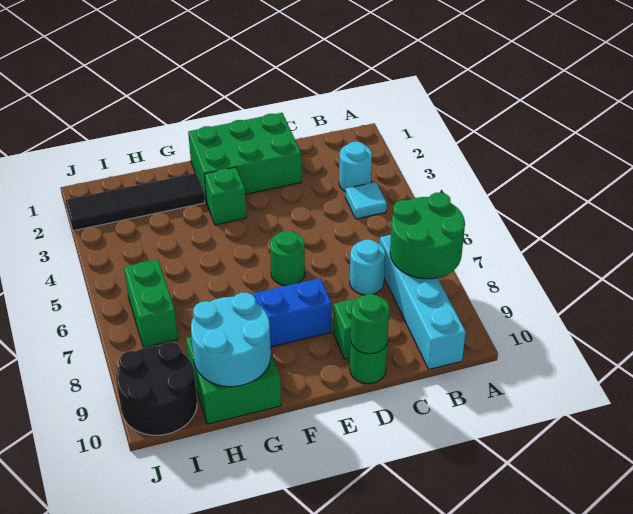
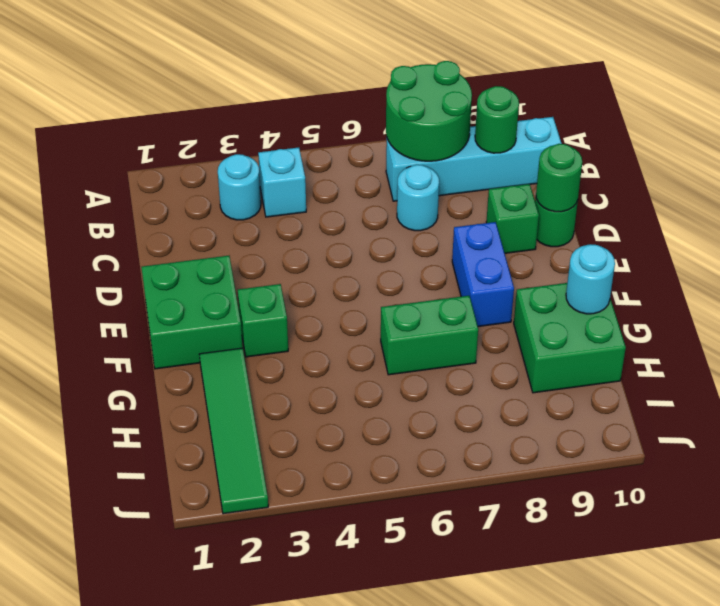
cyan 1x1 tile [345,182,387,219] -> cyan 1x1 brick [258,147,306,217]
green 2x3 brick [188,113,301,202] -> green 2x2 brick [141,256,243,369]
green 1x1 round brick [270,231,305,286] -> green 1x1 round brick moved to [475,86,519,153]
black 1x4 tile [65,173,205,231] -> green 1x4 tile [199,348,268,514]
cyan 2x2 round brick [191,293,271,387] -> cyan 1x1 round brick [566,244,615,314]
green 1x2 brick [124,259,178,348] -> green 1x2 brick moved to [381,296,478,375]
black 2x2 round brick [116,342,197,435] -> none

